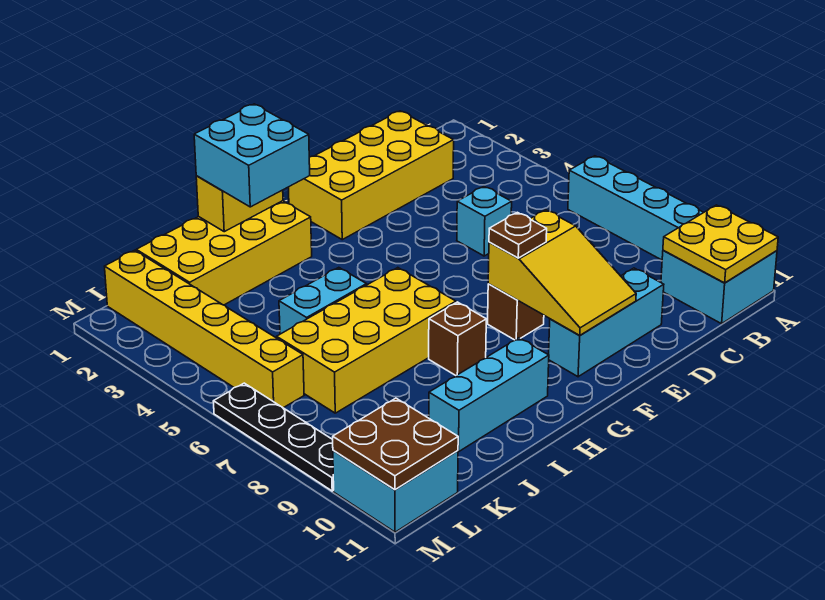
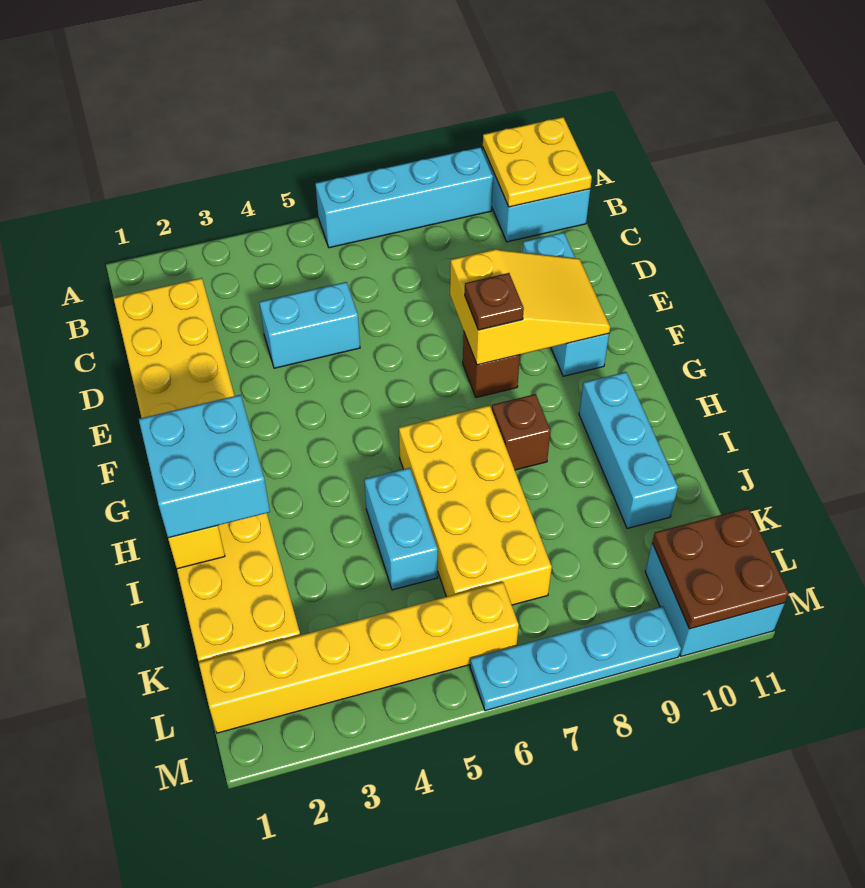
cyan 1x1 brick [457,187,512,256] -> cyan 1x2 brick [259,282,360,368]
black 1x4 plate [213,383,334,491] -> cyan 1x4 plate [470,606,681,711]

